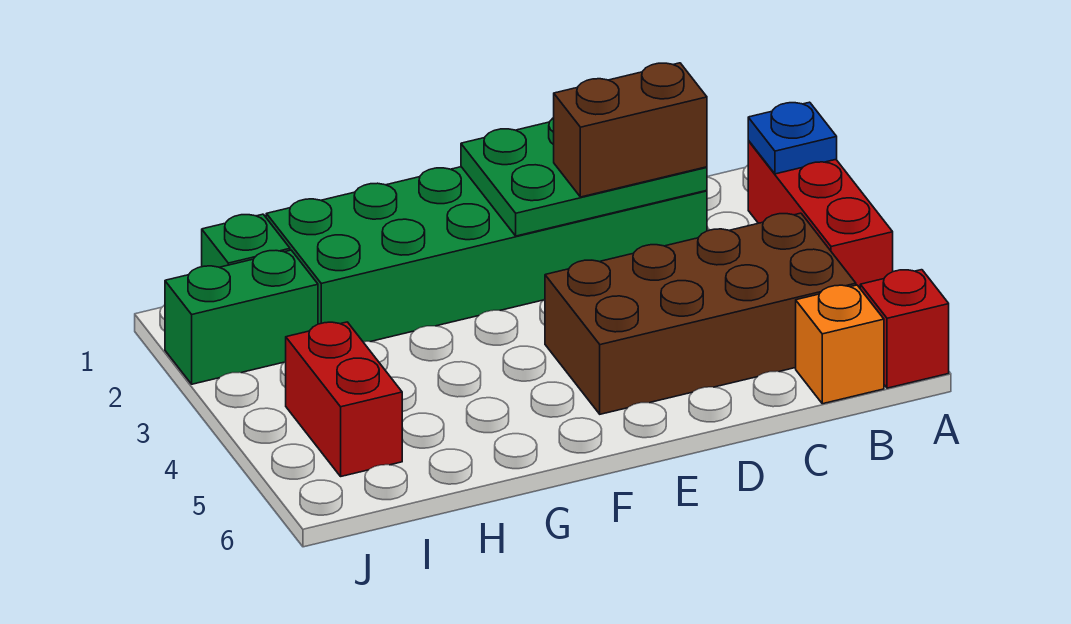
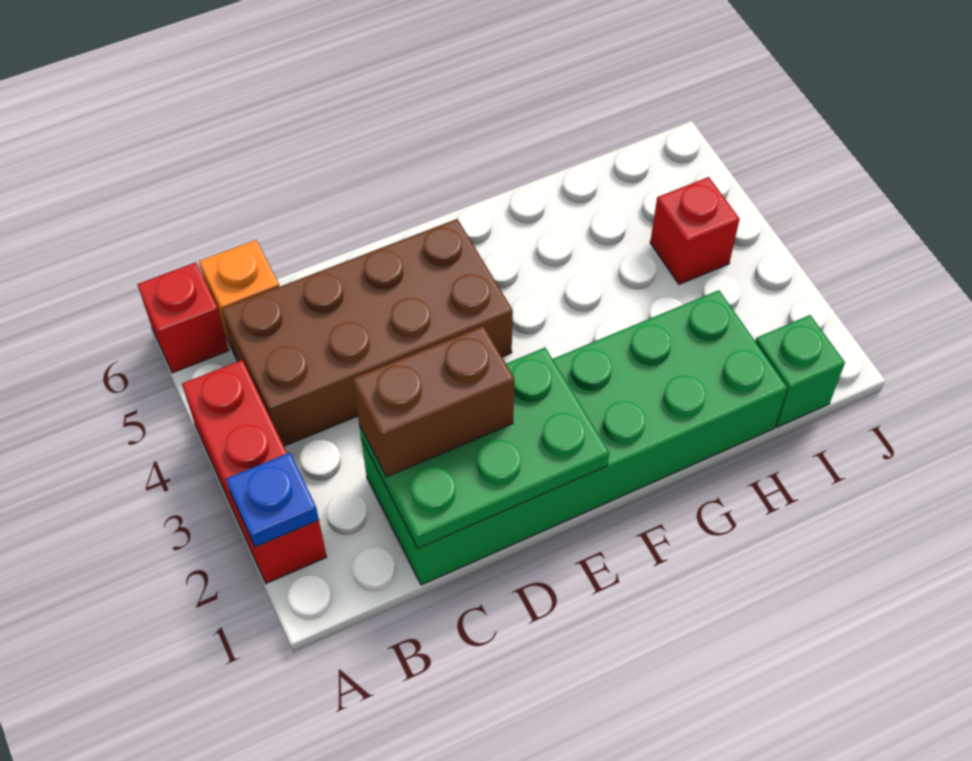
green 1x2 brick [165,250,318,384] -> none
red 1x2 brick [286,322,402,476] -> red 1x1 brick [650,177,739,284]

